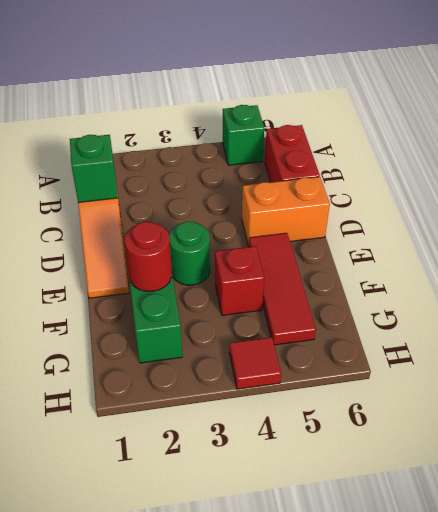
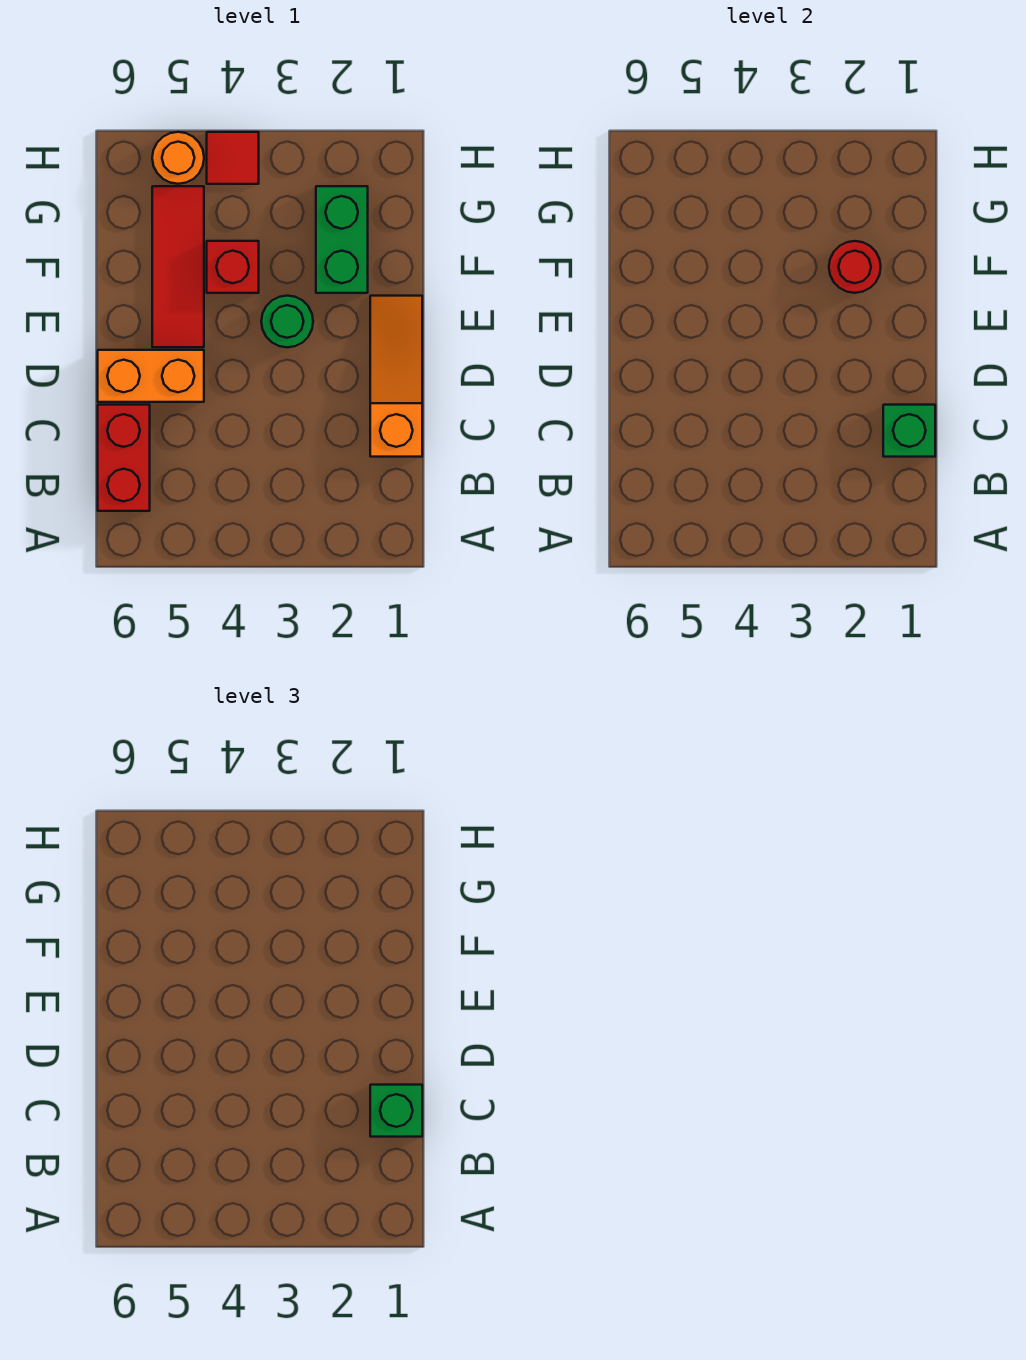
green 1x1 brick [223,105,264,165] -> green 1x1 brick moved to [370,1085,422,1137]
none -> orange 1x1 round brick [152,132,204,184]

